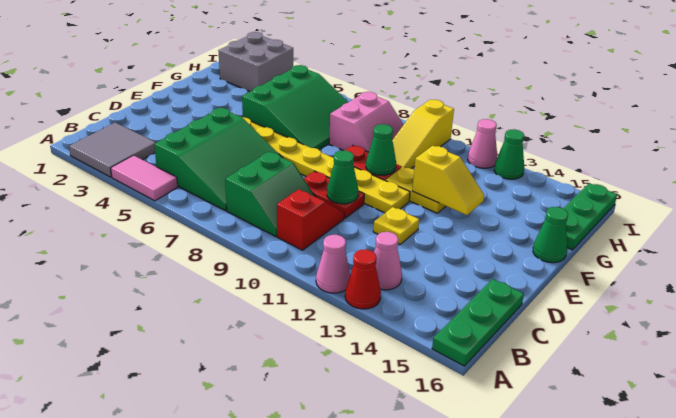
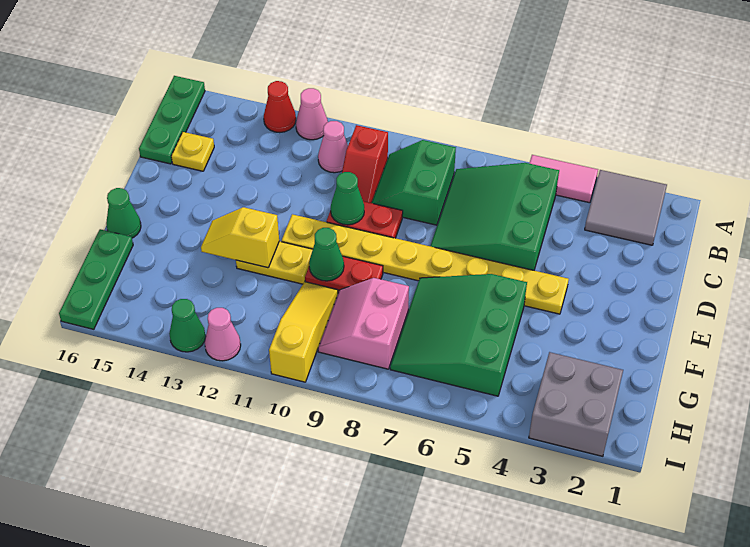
pink 1x1 cone [374,232,402,290] -> pink 1x1 cone moved to [318,121,348,173]
yellow 1x1 plate [373,207,419,245] -> yellow 1x1 plate moved to [171,132,214,171]

